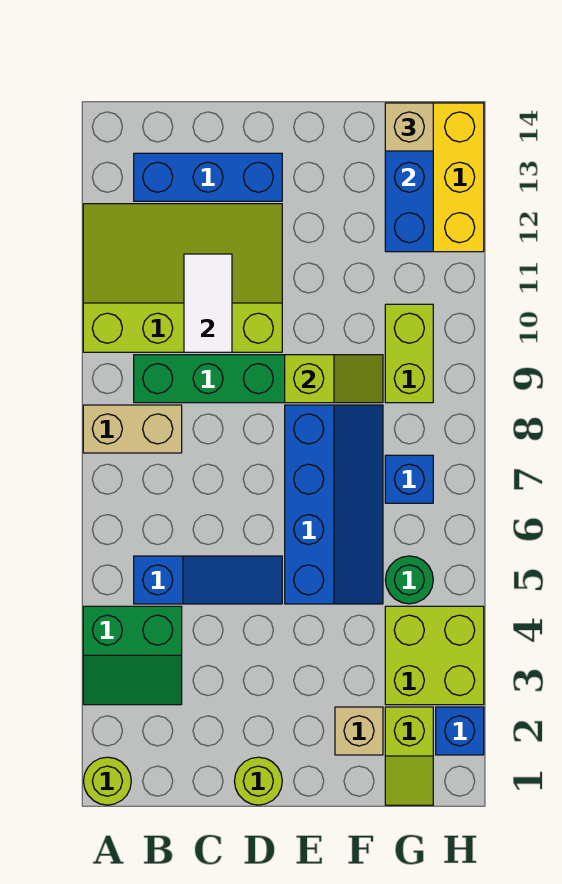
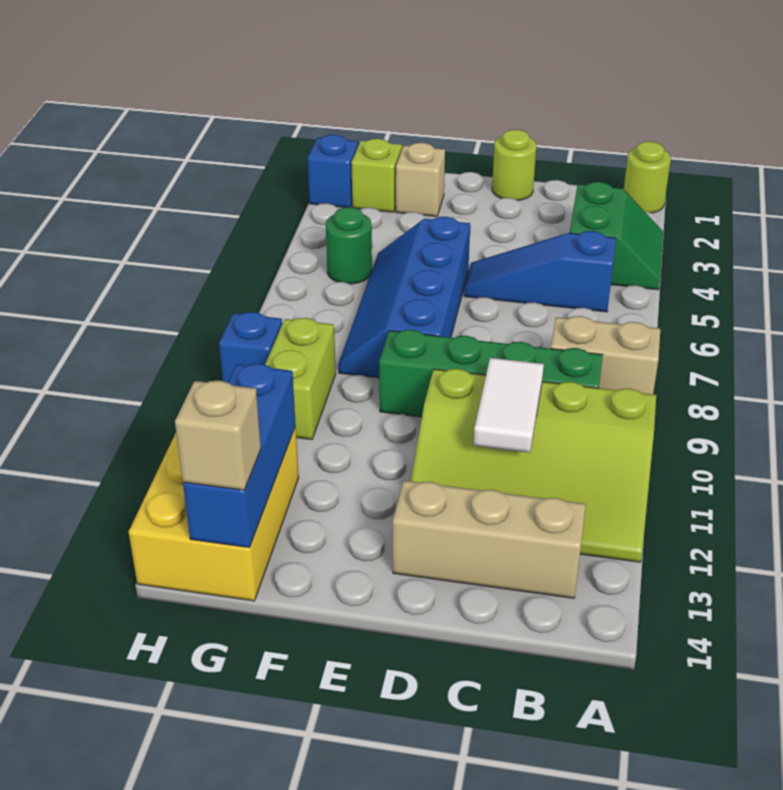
green 2x2 slope [83,606,182,705] -> green 2x2 slope turned to [570,182,663,290]
blue 1x3 brick [134,153,282,201] -> tan 1x3 brick [393,481,586,598]
lime 1x2 slope [285,355,383,403] -> none
lime 2x2 brick [385,606,484,705] -> none
blue 1x1 brick [385,455,433,503] -> blue 1x1 brick moved to [219,312,282,383]

